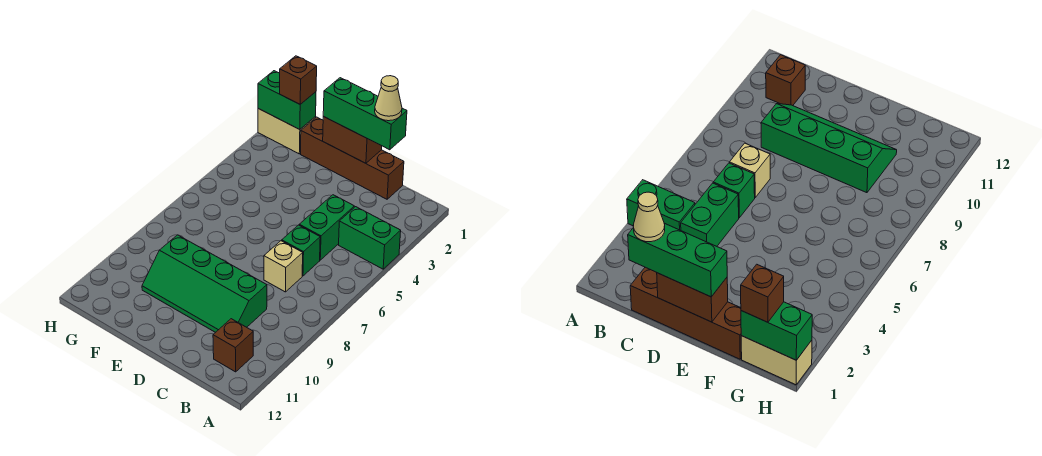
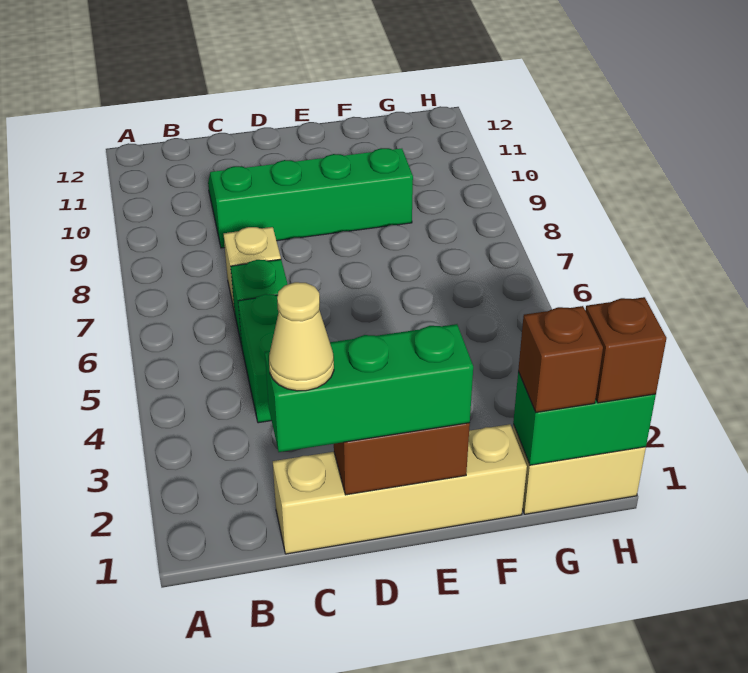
green 1x2 brick [339,207,401,269] -> none
brown 1x1 brick [213,319,253,372] -> brown 1x1 brick moved to [585,297,666,403]
brown 1x4 brick [301,117,404,199] -> tan 1x4 brick [273,424,527,554]

